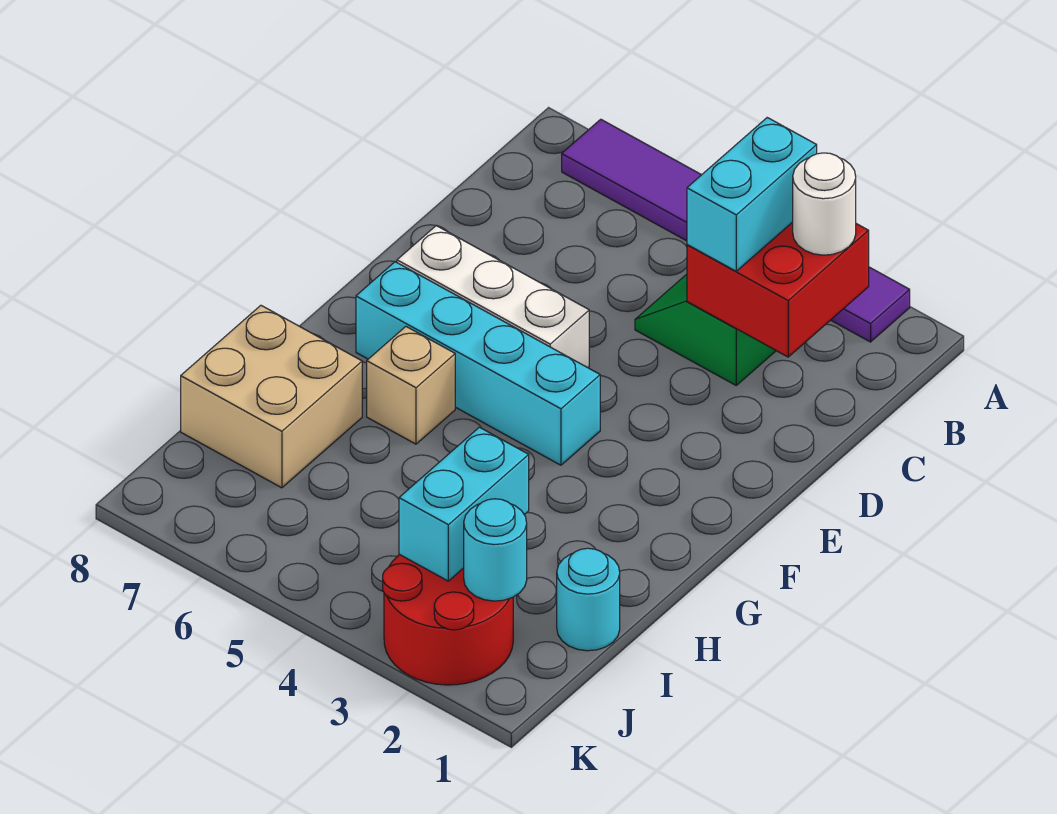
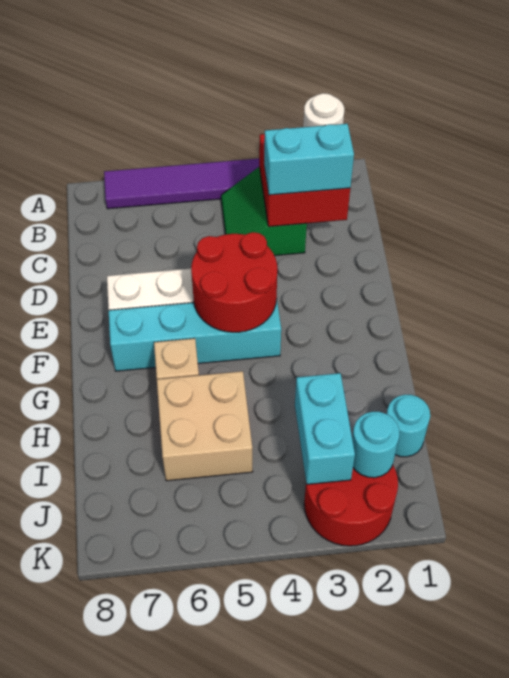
cyan 1x2 brick [687,118,817,271] -> cyan 1x2 brick turned to [264,124,354,195]
none -> red 2x2 round brick [191,232,277,332]
tan 2x2 brick [181,305,362,488] -> tan 2x2 brick moved to [157,371,253,481]

